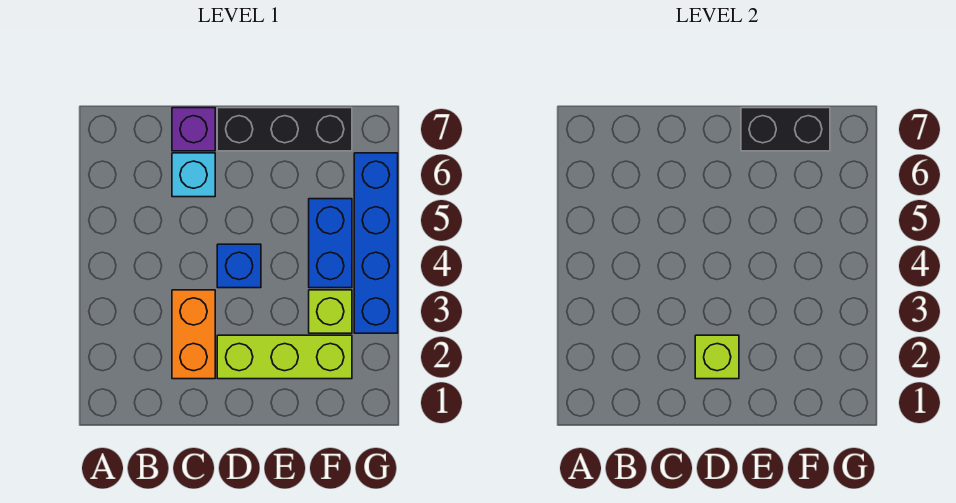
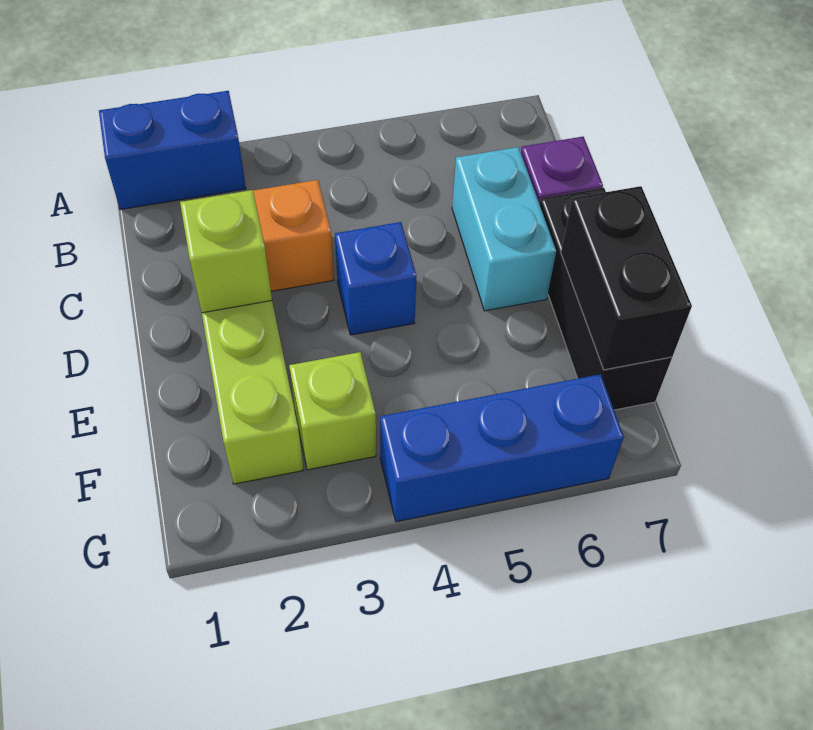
cyan 1x1 brick [172,153,215,197] -> cyan 1x2 brick [452,147,556,311]
blue 1x2 brick [309,199,352,288] -> blue 1x2 brick moved to [99,91,246,210]
blue 1x4 brick [354,153,398,333] -> blue 1x3 brick [380,374,624,522]

